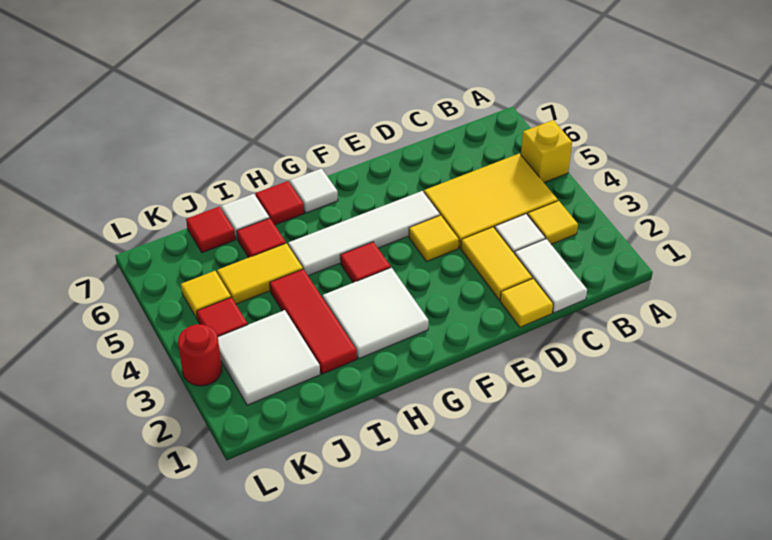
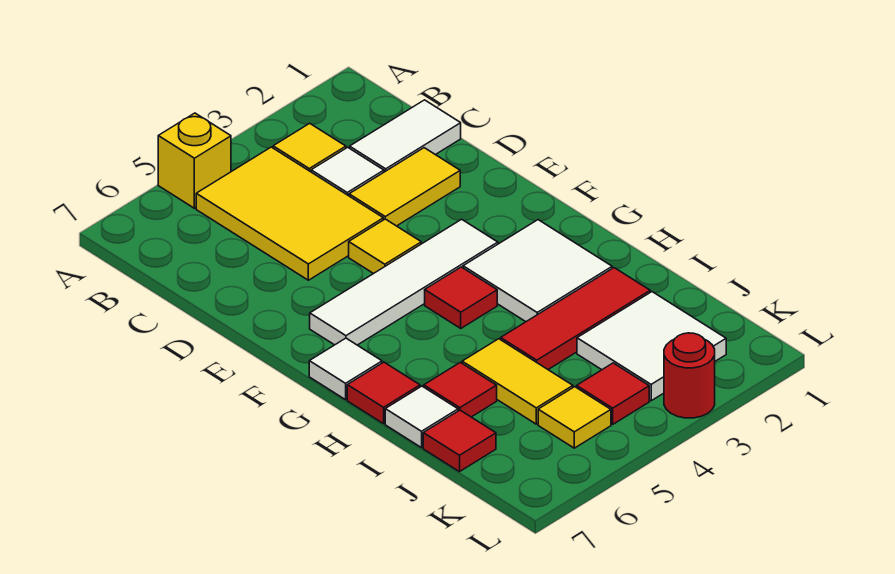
yellow 1x1 tile [500,278,553,327] -> none
white 1x4 tile [288,191,440,276] -> white 1x4 tile turned to [310,219,498,345]

